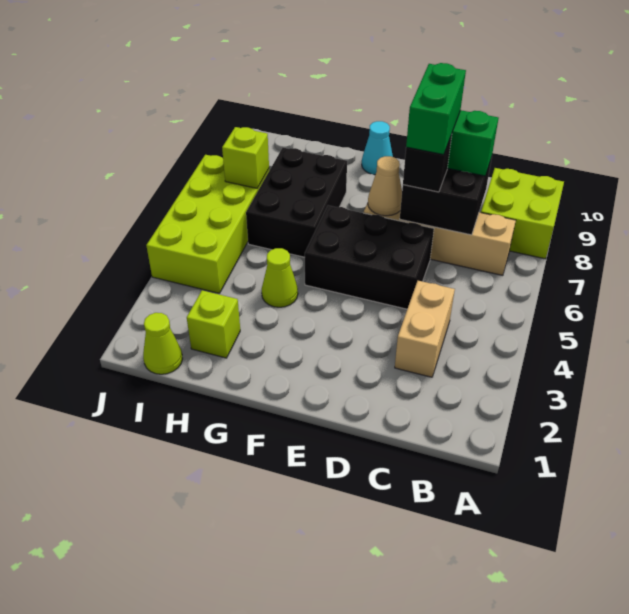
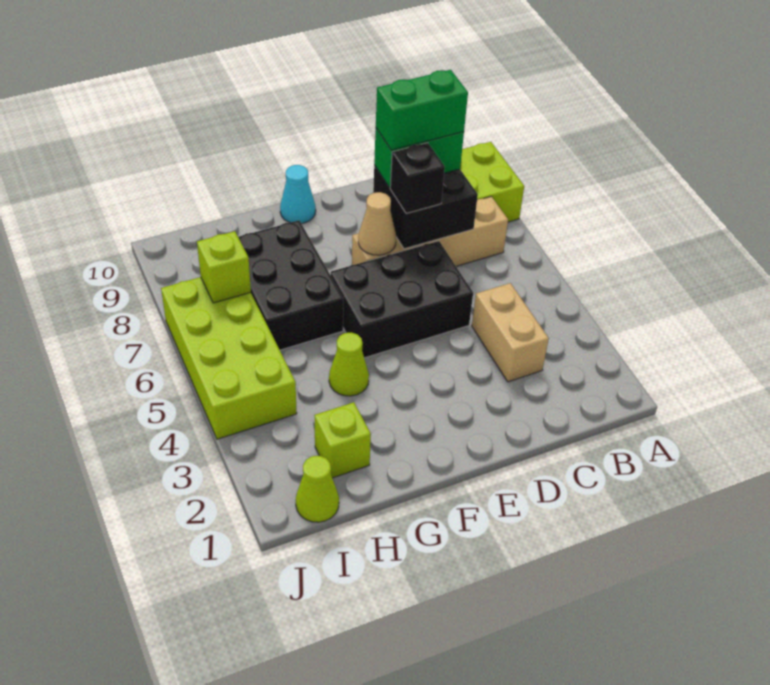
green 1x2 brick [406,63,466,155] -> green 1x2 brick turned to [376,70,468,150]

